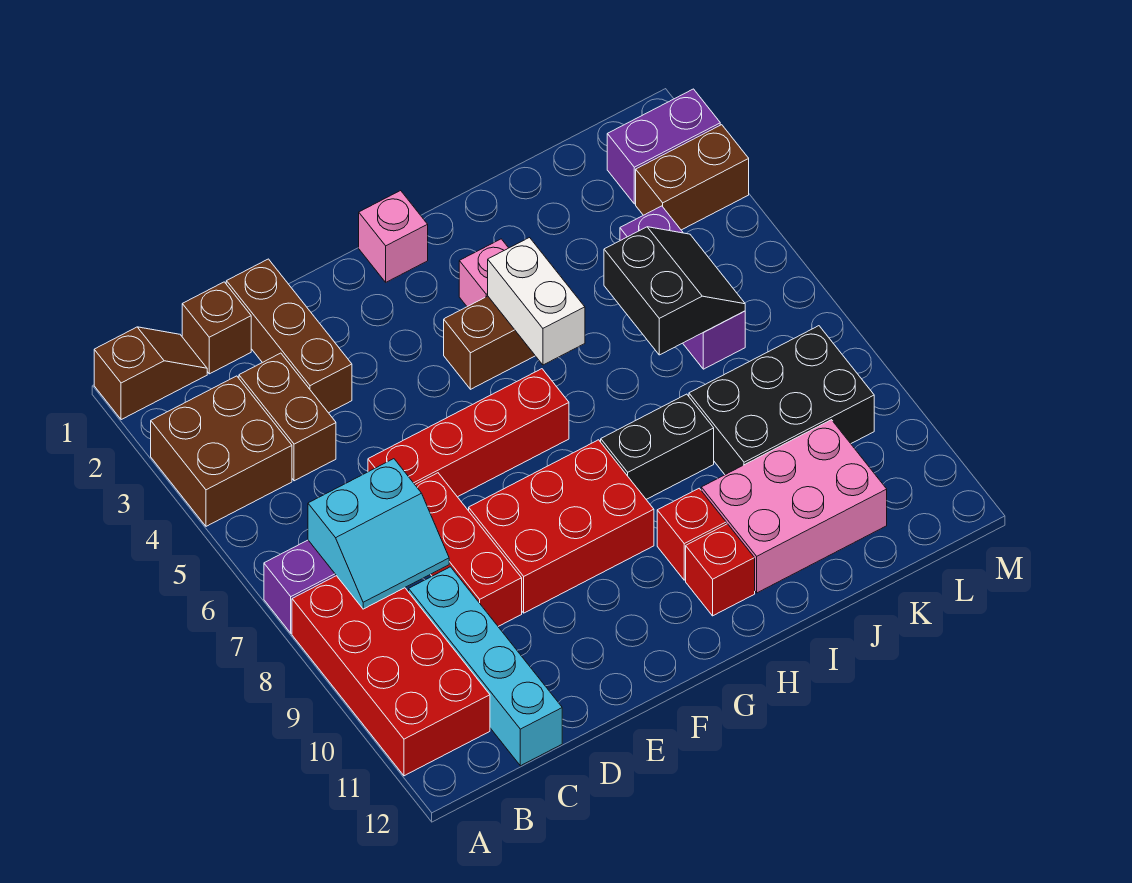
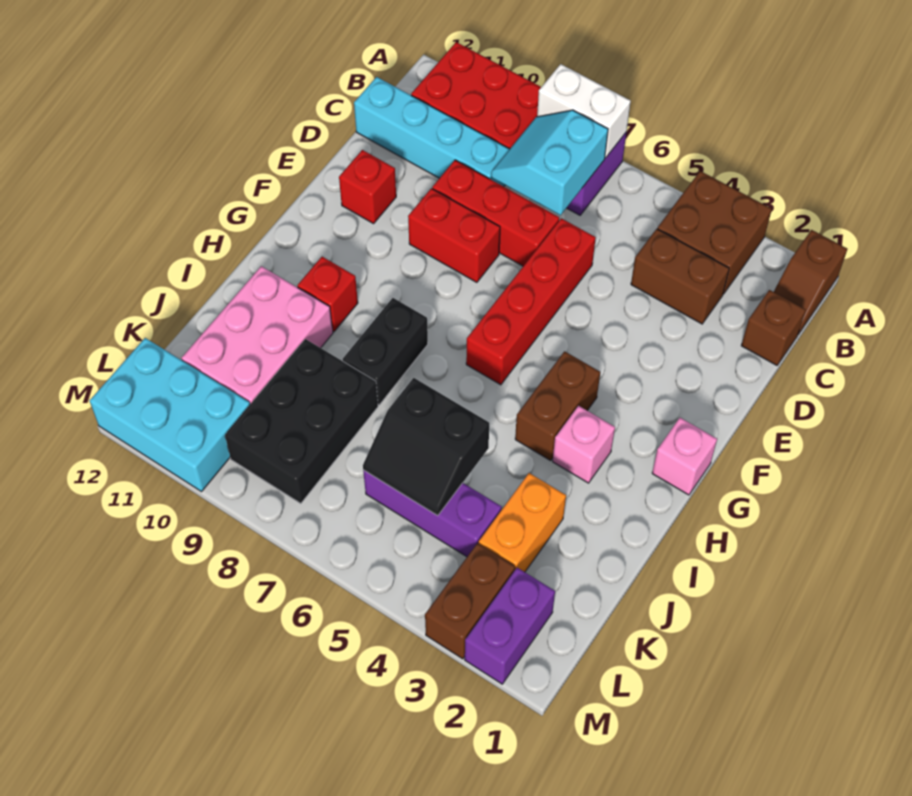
brown 1x3 brick [226,259,352,413] -> none
red 2x3 brick [469,440,654,613] -> red 1x2 brick [408,188,500,282]
white 1x2 brick [488,238,585,365] -> white 1x2 brick moved to [537,64,631,158]
red 1x1 brick [686,524,755,616] -> red 1x1 brick moved to [339,150,396,224]
none -> orange 1x2 brick [479,473,566,572]
none -> cyan 2x3 brick [89,338,250,492]

